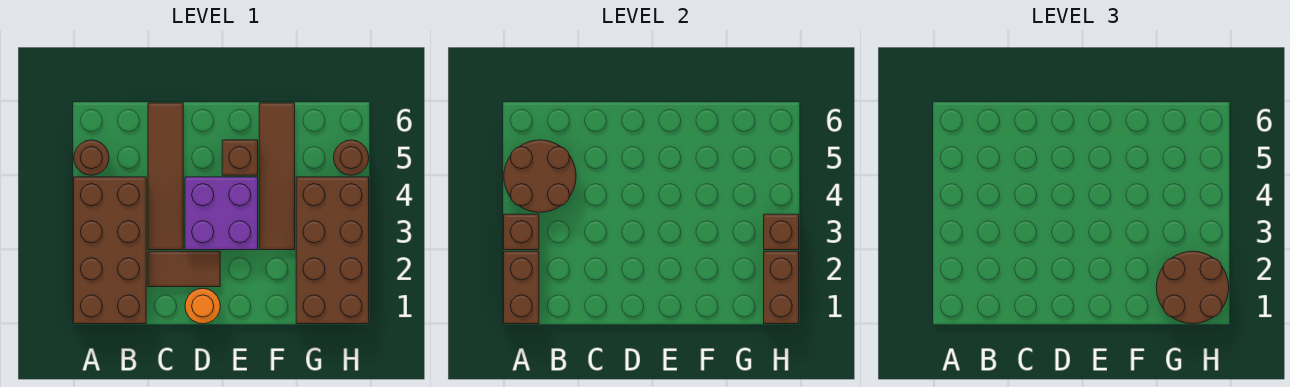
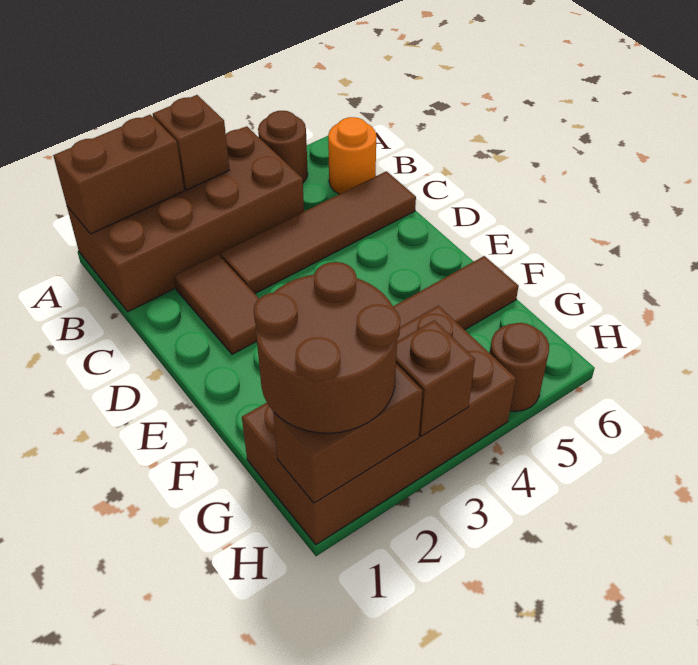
brown 2x2 round brick [504,140,576,212] -> none
orange 1x1 round brick [185,288,220,324] -> orange 1x1 round brick moved to [328,117,376,194]
purple 2x2 brick [185,177,258,250] -> none
brown 1x1 brick [222,140,258,175] -> none

